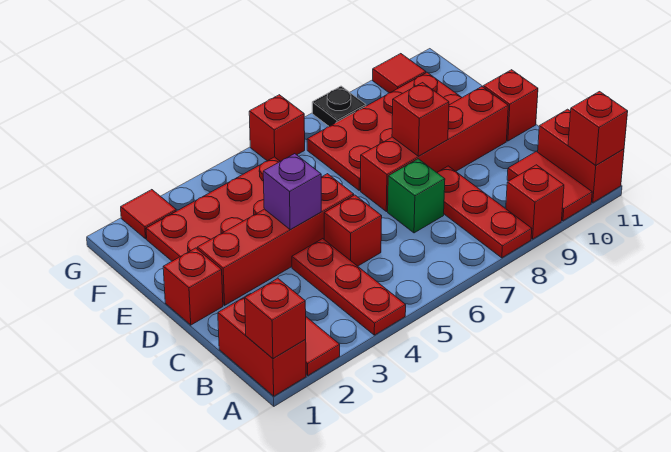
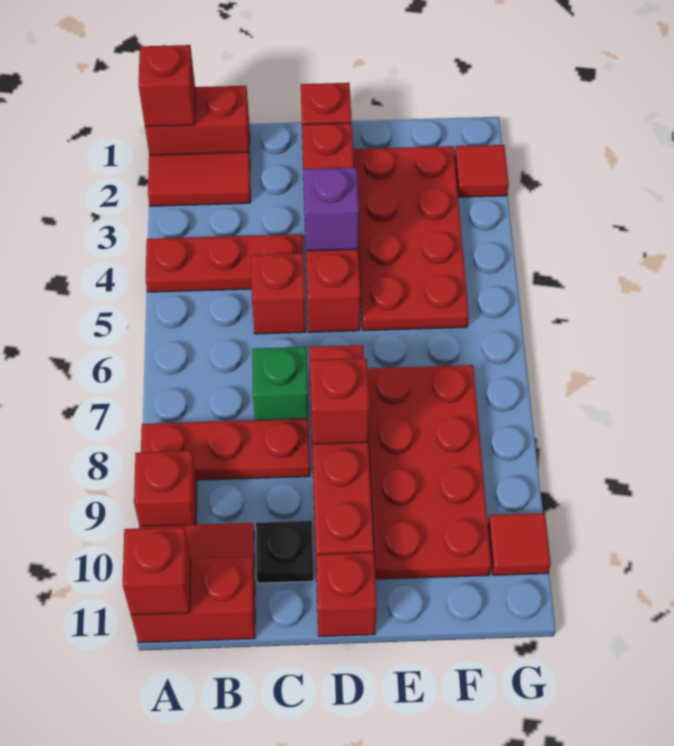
red 1x1 brick [249,95,305,161] -> none
black 1x1 plate [312,86,366,127] -> black 1x1 plate moved to [256,521,314,583]

